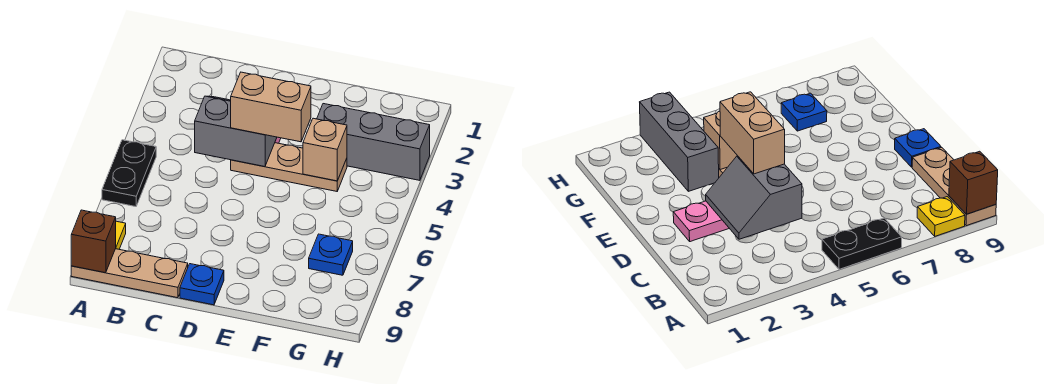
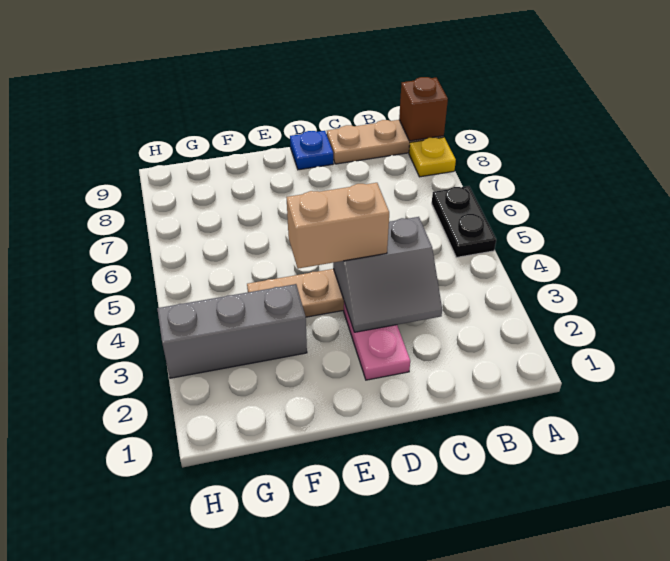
tan 1x1 brick [303,118,347,181] -> none
blue 1x1 plate [309,234,353,275] -> none

